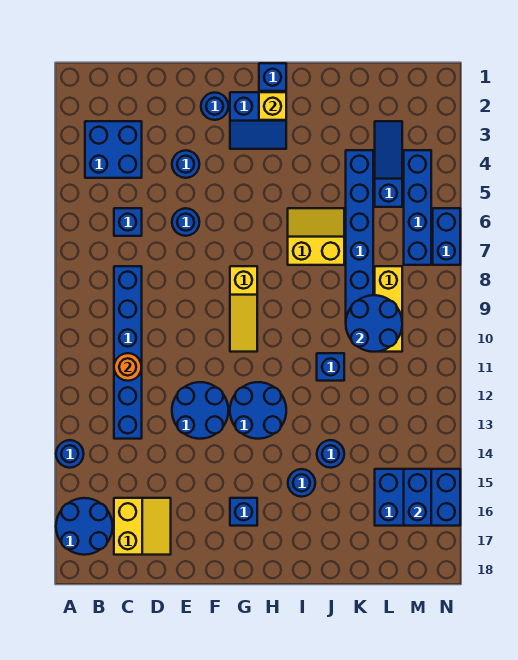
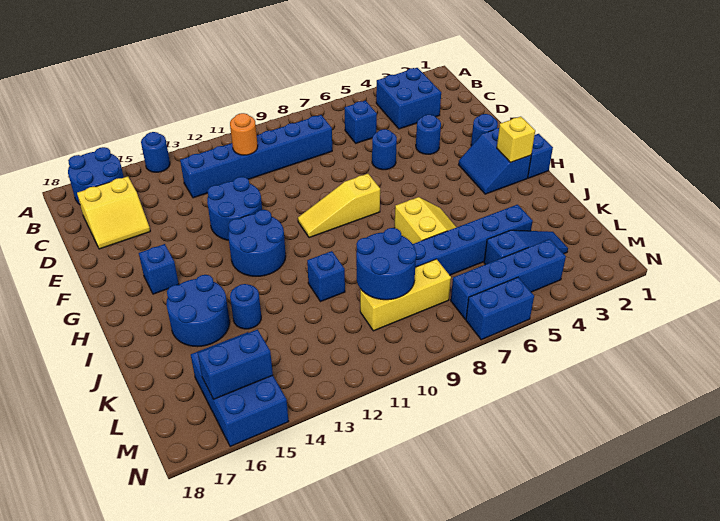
blue 1x1 round brick [288,469,315,497] -> blue 2x2 round brick [167,275,230,347]

